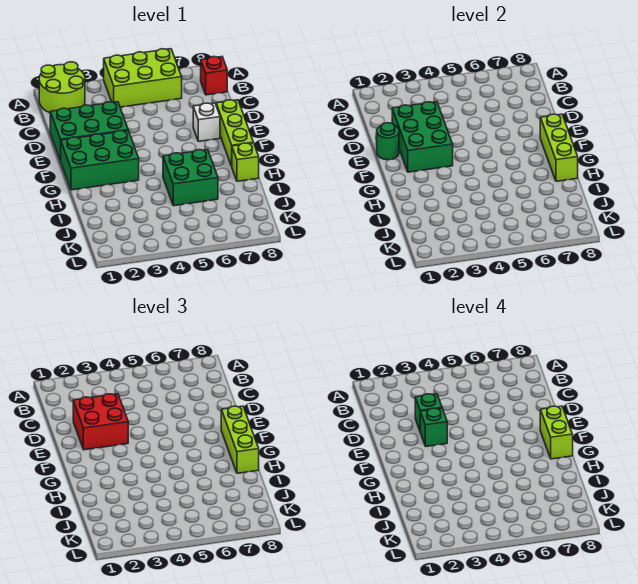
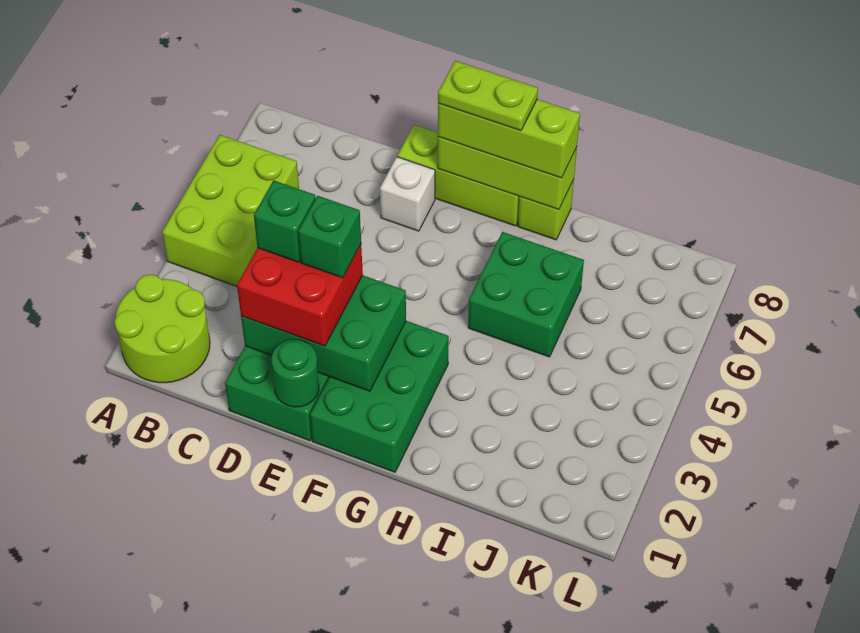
red 1x1 brick [201,57,227,95] -> none
lime 1x2 brick [540,406,573,459] -> lime 1x2 plate [438,61,538,131]

